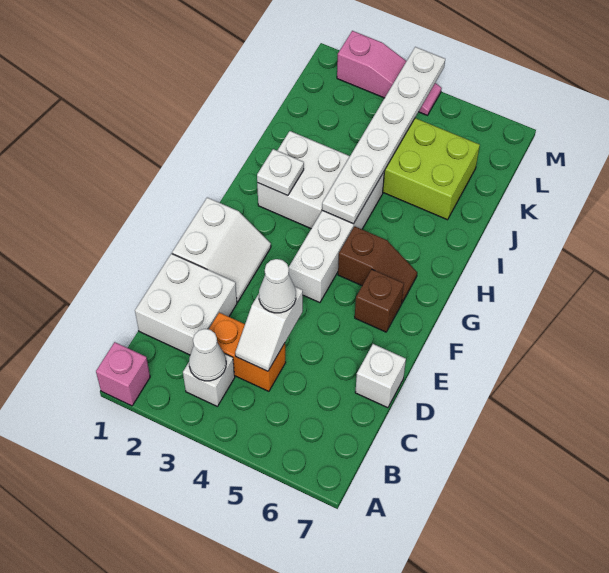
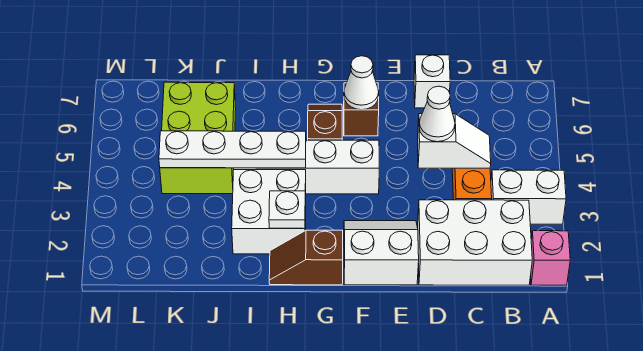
white 1x1 brick [183,354,235,406] -> white 1x2 brick [491,170,566,224]
white 1x1 cone [189,329,226,381] -> white 1x1 cone moved to [344,56,379,110]
white 2x2 brick [135,253,237,355] -> white 2x3 brick [418,200,532,285]
none -> brown 1x2 slope [269,230,343,285]
white 1x6 plate [322,47,445,224] -> white 1x4 plate [159,131,306,168]
pink 1x3 slope [337,31,442,115] -> none

